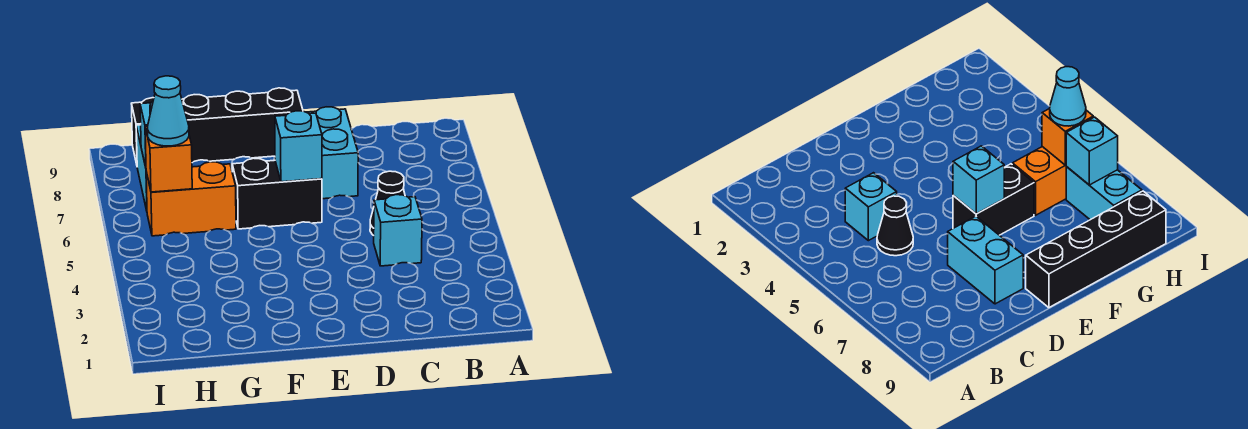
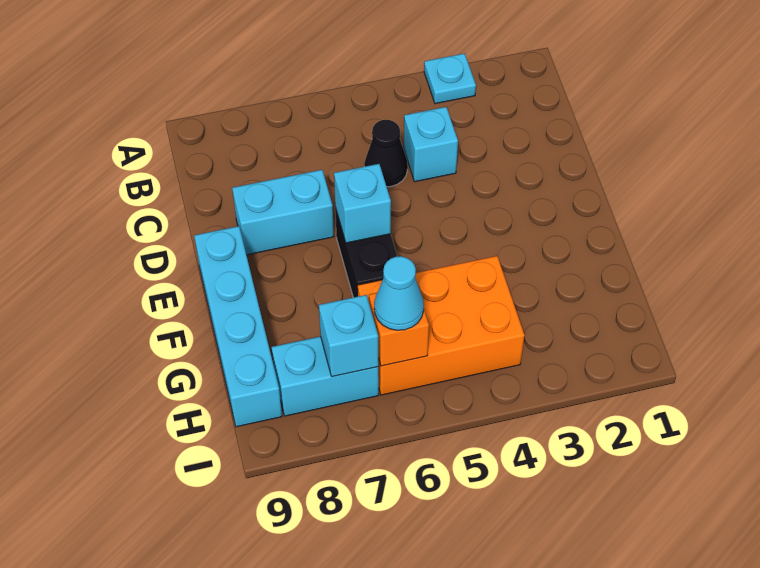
none -> cyan 1x1 plate [424,54,476,104]
black 1x4 brick [131,88,303,164] -> cyan 1x4 brick [194,226,282,427]
orange 1x2 brick [146,162,236,236] -> orange 2x3 brick [358,256,525,395]

